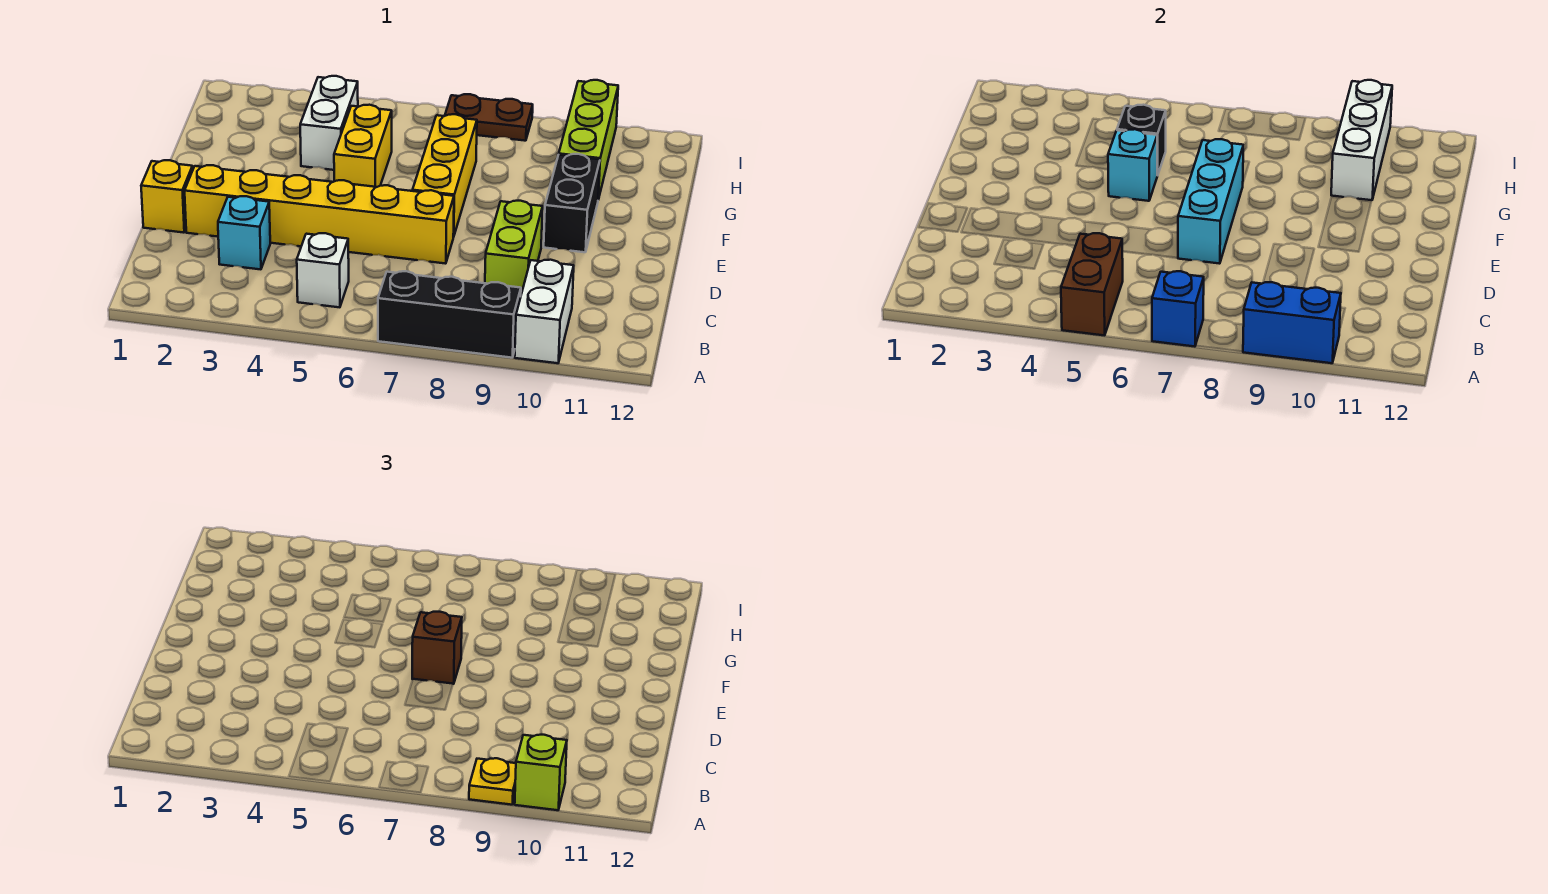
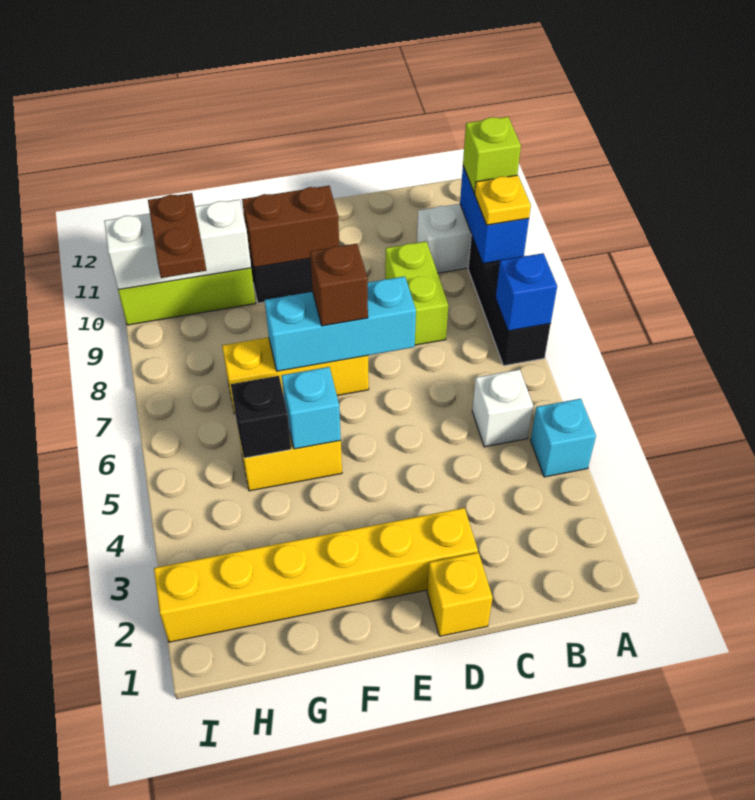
brown 1x2 brick [1061,233,1123,335] -> brown 1x2 brick moved to [242,186,339,268]
cyan 1x1 brick [218,196,270,269] -> cyan 1x1 brick moved to [531,399,596,477]
lime 1x2 brick [485,201,543,294] -> lime 1x2 brick turned to [385,241,448,345]
yellow 1x6 brick [185,165,454,264] -> yellow 1x6 brick turned to [154,508,478,642]
white 1x2 brick [300,76,358,170] -> none
brown 1x2 plate [445,94,533,141] -> brown 1x2 plate moved to [148,193,206,278]

